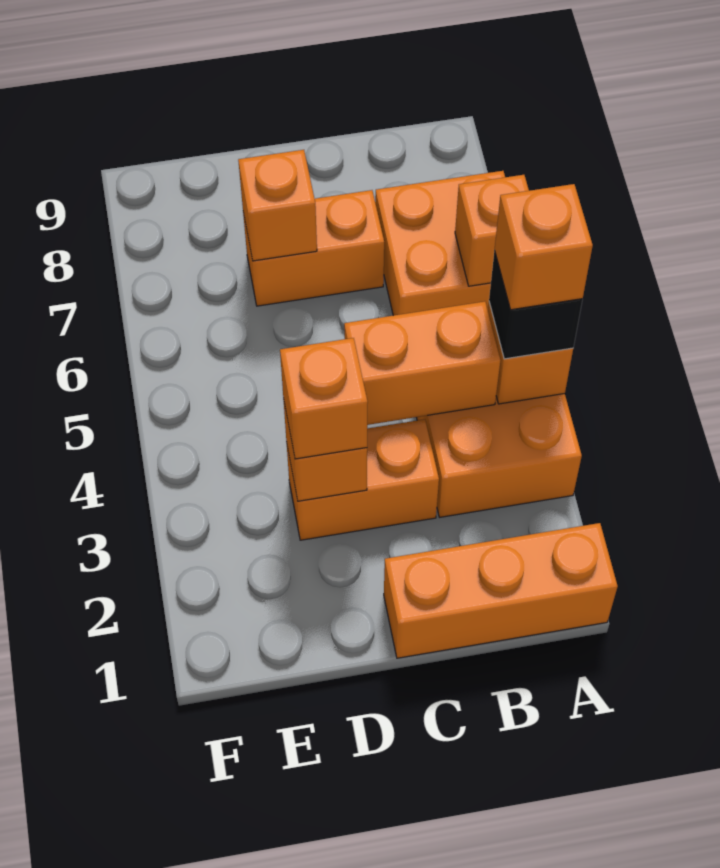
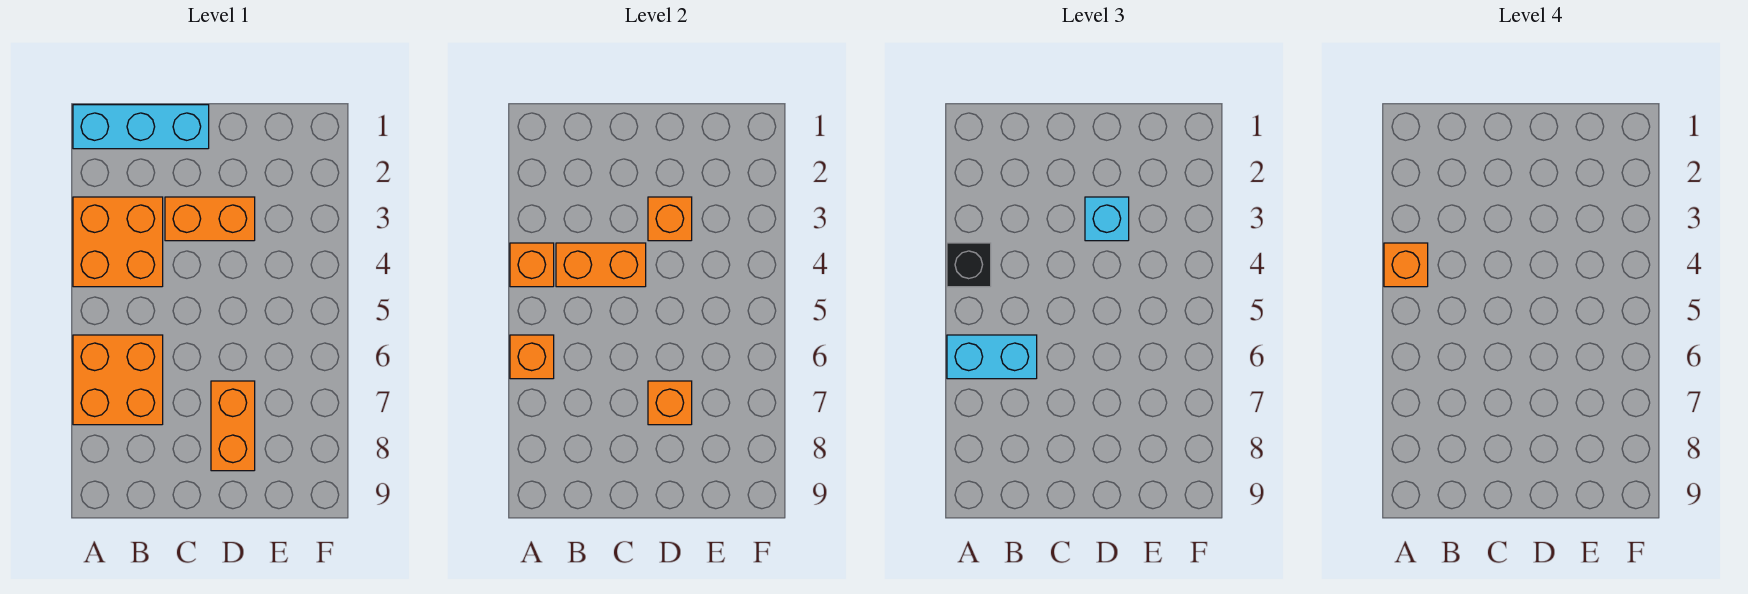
orange 1x3 brick [384,523,618,658] -> cyan 1x3 brick [73,105,209,149]
none -> cyan 1x2 brick [947,335,1037,379]
orange 1x2 brick [243,190,384,306] -> orange 1x2 brick turned to [211,381,255,471]
orange 1x1 brick [280,338,368,459] -> cyan 1x1 brick [1085,197,1129,241]

